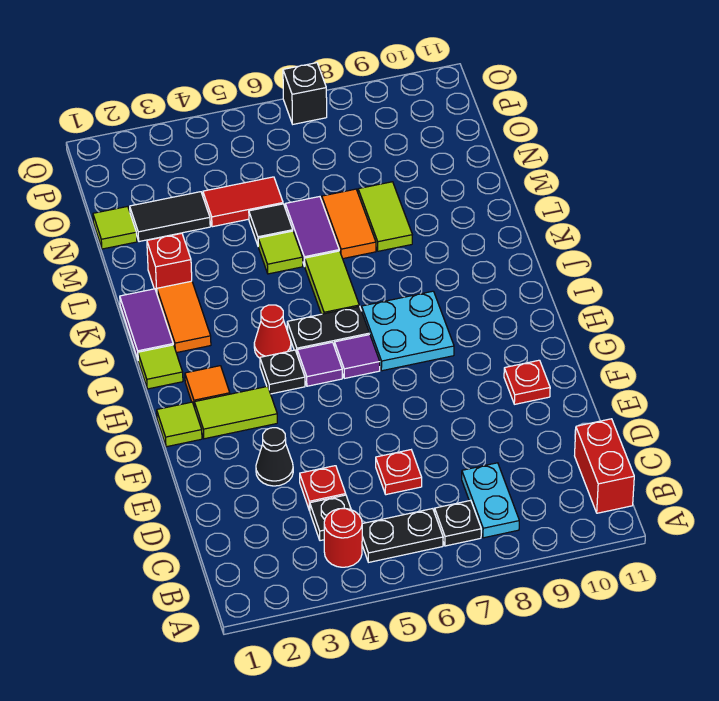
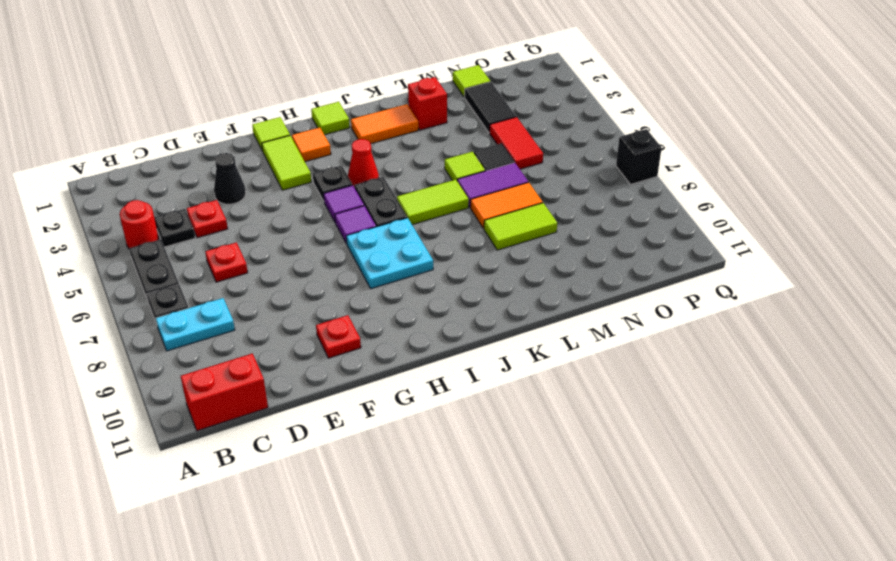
purple 1x2 tile [120,289,173,359] -> none

